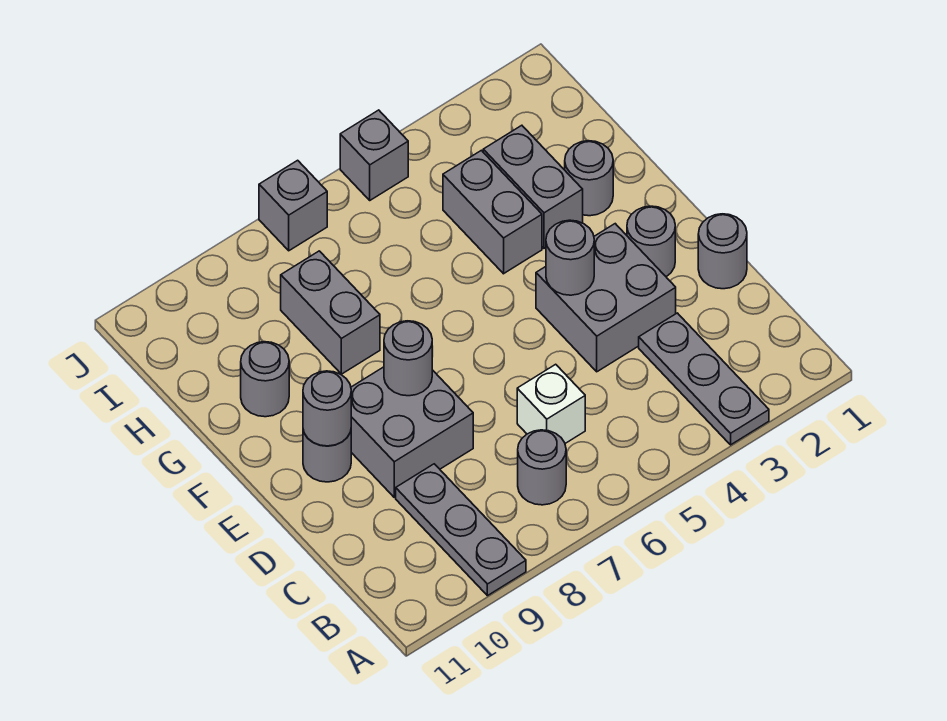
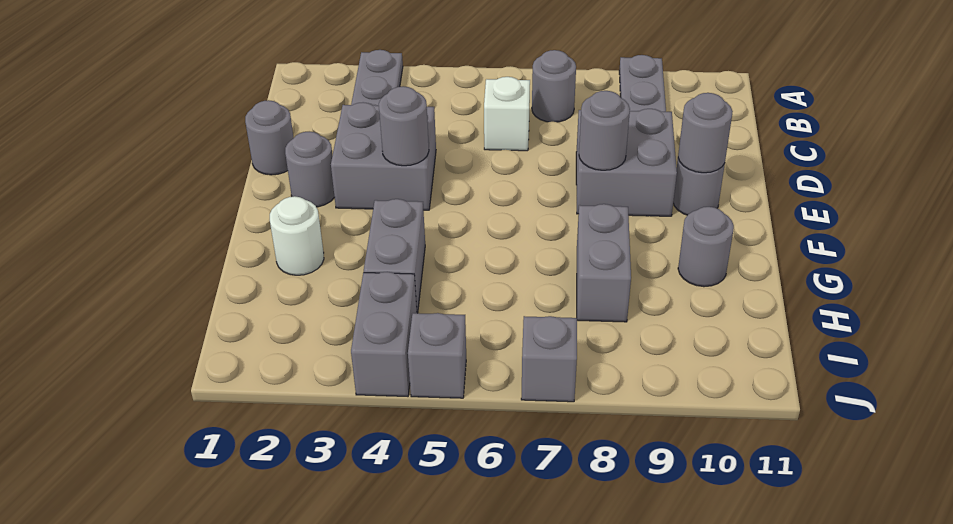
grey 1x1 round brick [565,141,613,216] -> white 1x1 round brick [270,196,324,275]
grey 1x2 brick [483,125,583,248] -> grey 1x2 brick moved to [351,272,417,396]

